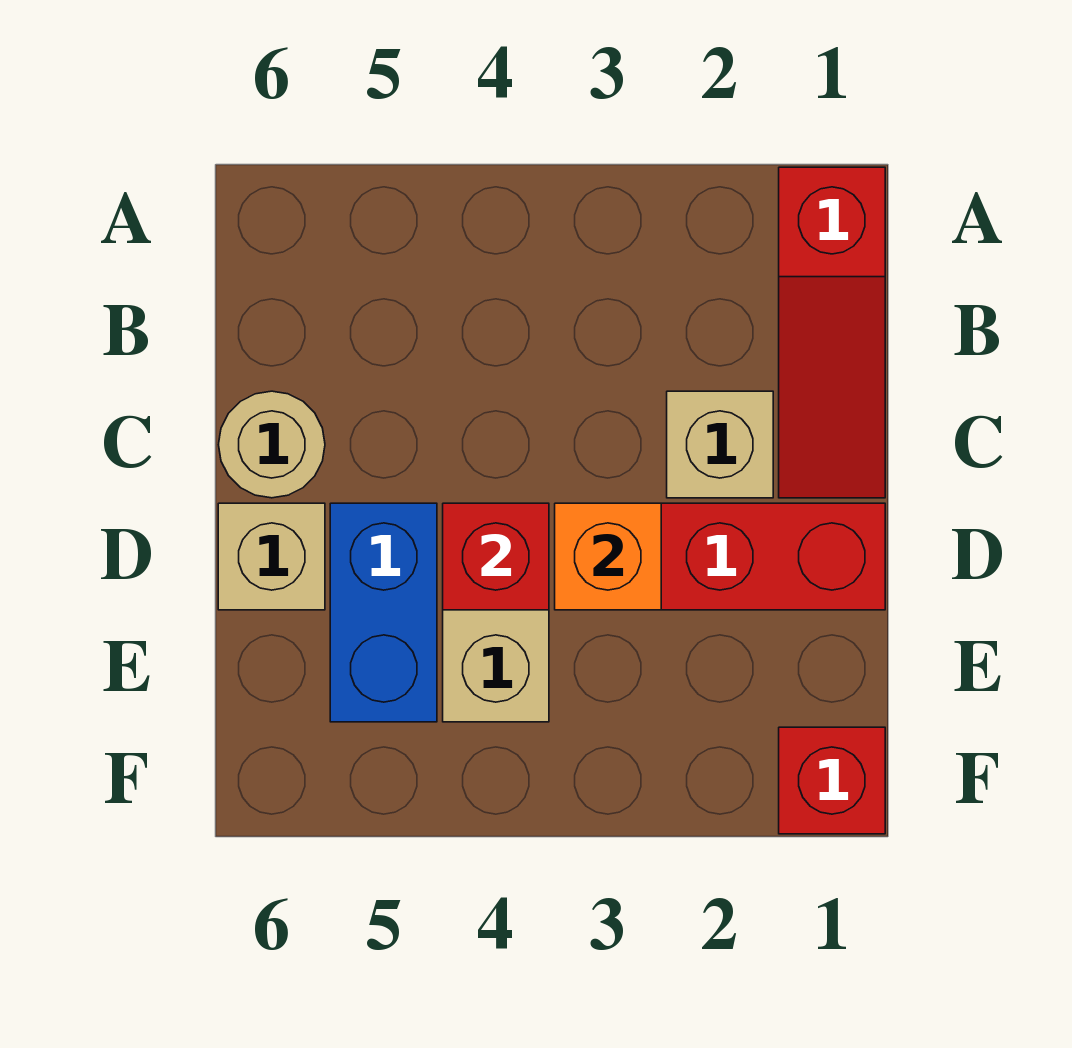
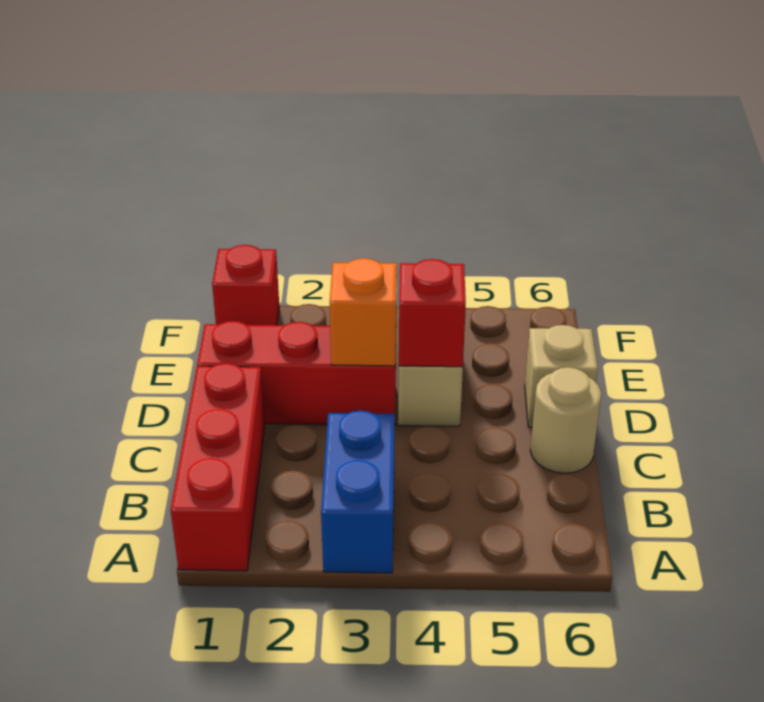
red 1x3 slope [779,167,885,498] -> red 1x3 brick [170,363,265,571]
tan 1x1 brick [667,391,773,498] -> none
blue 1x2 brick [330,503,437,722] -> blue 1x2 brick moved to [321,411,395,573]

